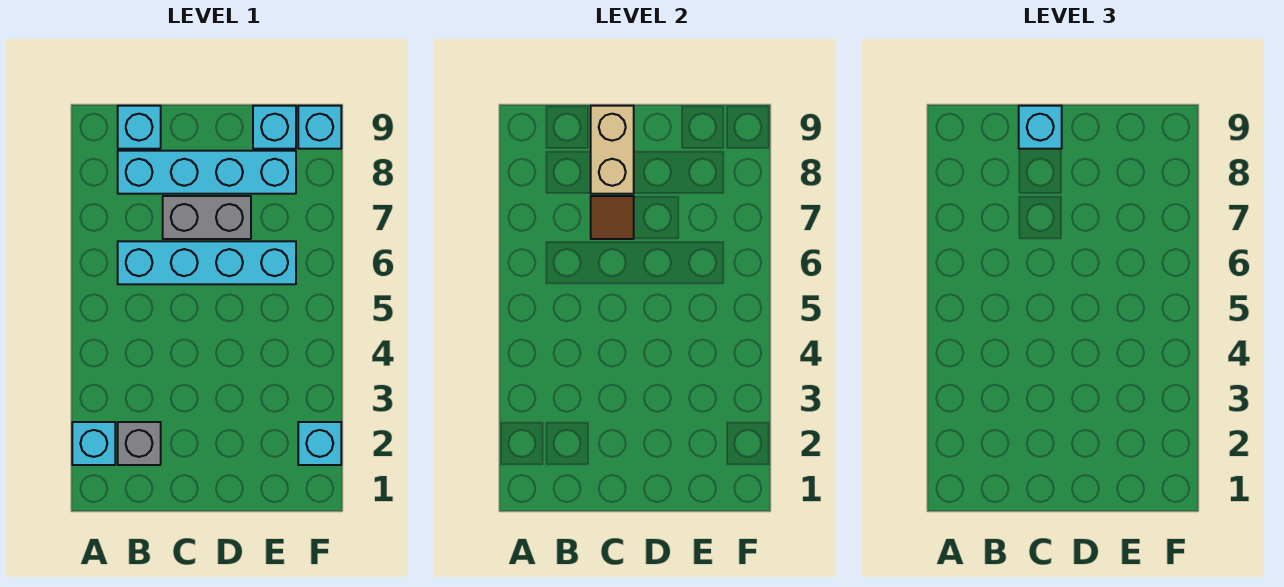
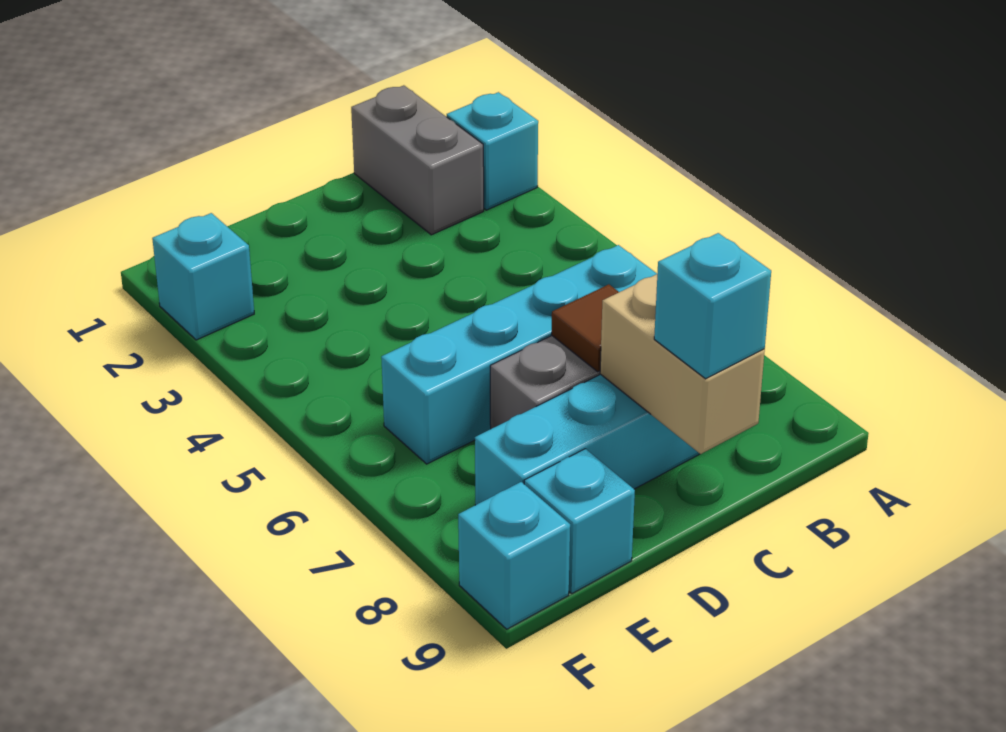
grey 1x1 brick [118,422,161,465] -> grey 1x2 brick [351,85,484,235]
cyan 1x1 brick [118,106,161,149] -> none

